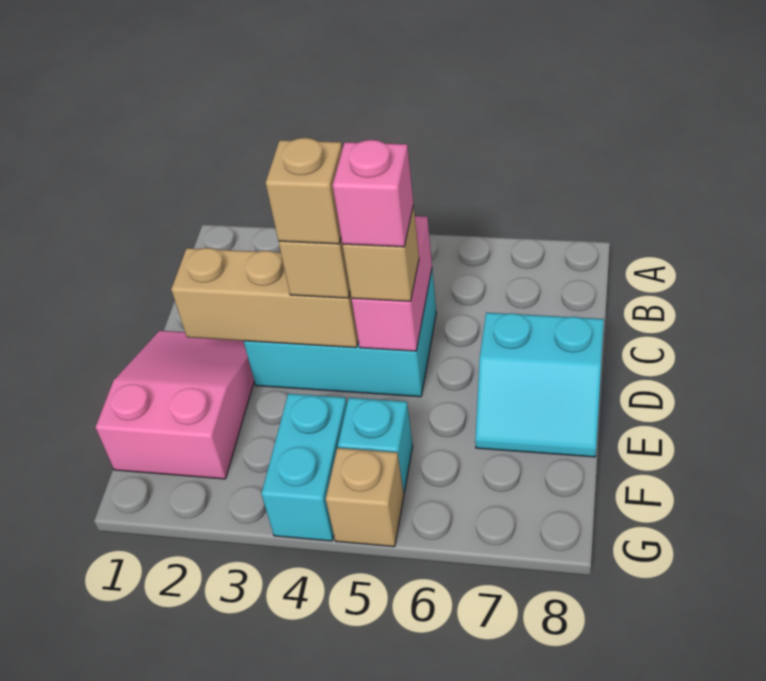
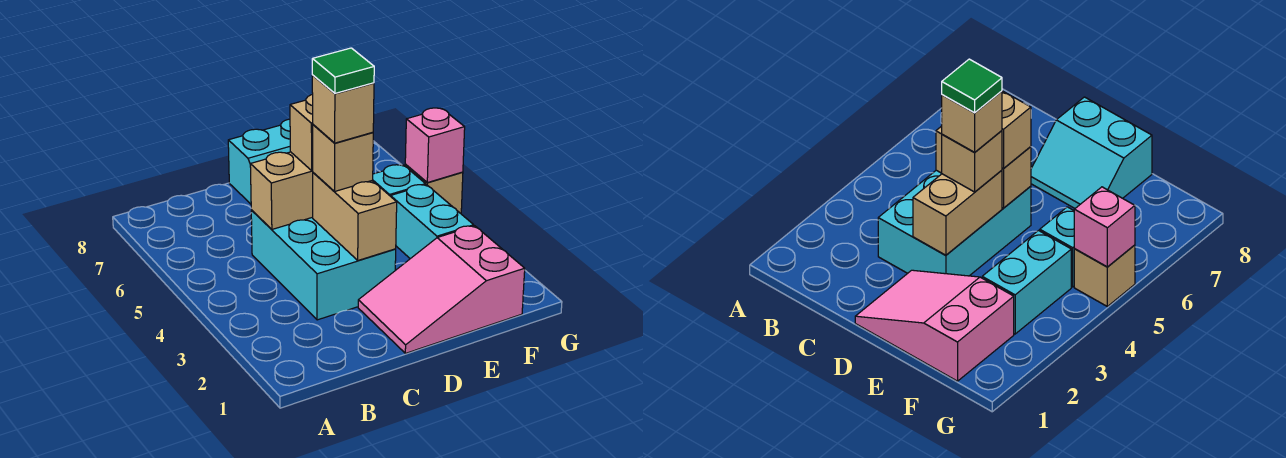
pink 1x2 brick [352,216,432,351] -> tan 1x2 brick [250,152,313,229]
tan 1x3 brick [171,248,358,348] -> tan 1x2 brick [313,173,397,260]
none -> green 1x1 tile [312,48,374,93]
pink 1x1 brick [333,140,413,247] -> pink 1x1 brick moved to [405,108,465,183]
cyan 2x2 slope [475,313,604,457] -> cyan 2x2 slope turned to [228,119,290,204]
cyan 1x2 brick [261,394,347,541] -> cyan 1x2 brick turned to [391,185,474,259]

